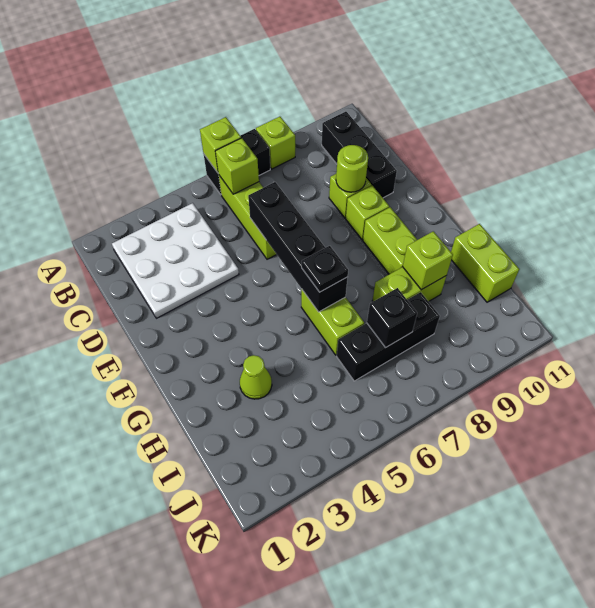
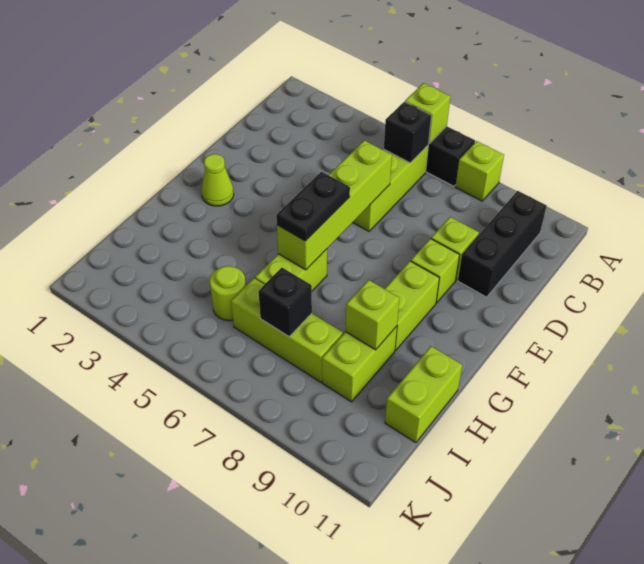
white 3x3 plate [112,203,239,318] -> none
lime 1x1 brick [215,138,259,194] -> black 1x1 brick [384,102,432,163]
black 1x4 brick [248,182,348,312] -> lime 1x4 brick [277,140,392,270]
lime 1x1 round brick [336,145,368,192] -> lime 1x1 round brick moved to [210,266,246,321]
black 1x1 plate [302,246,348,292] -> black 1x2 plate [276,172,350,241]
lime 1x1 cone [240,355,272,399] -> lime 1x1 cone moved to [201,154,234,206]
lime 1x2 brick [372,267,446,302] -> lime 1x2 brick turned to [322,326,397,402]
black 1x3 brick [337,292,440,381] -> lime 1x3 brick [231,278,343,382]

